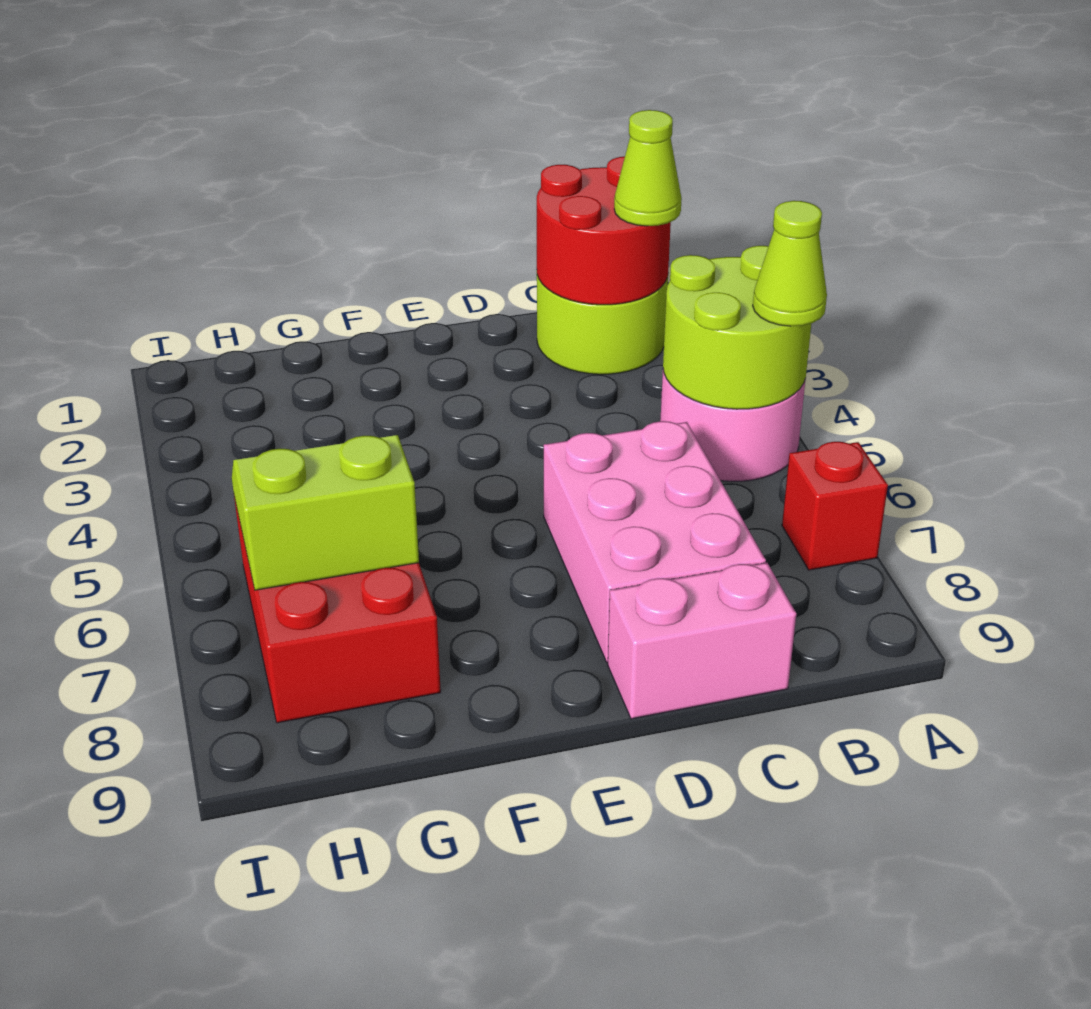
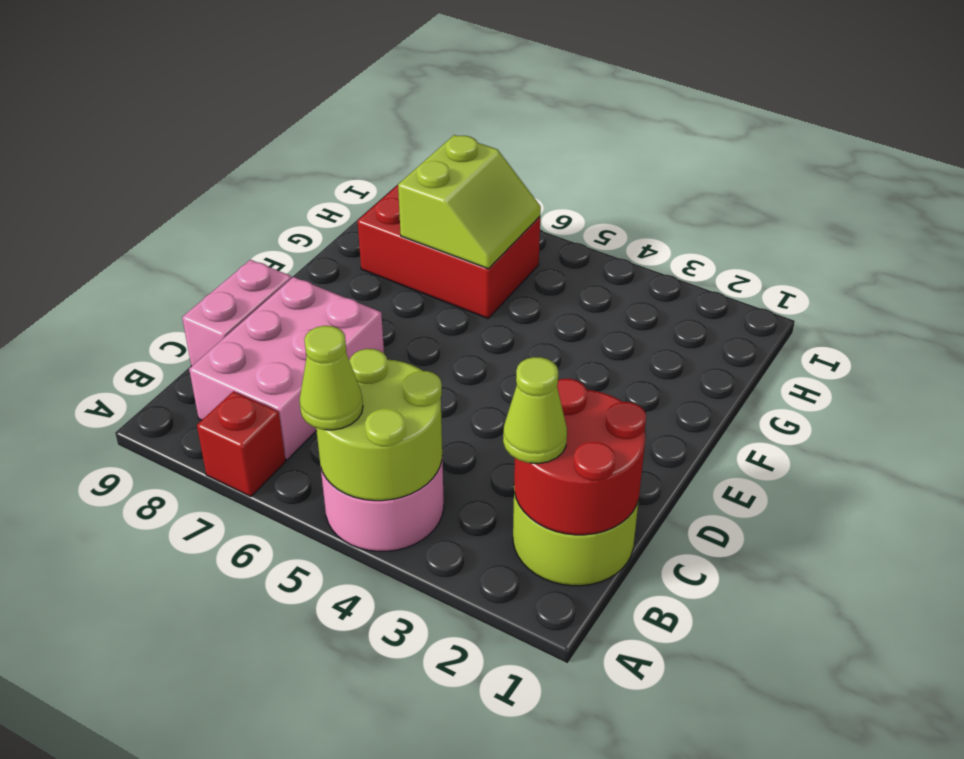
pink 2x3 brick [544,421,766,662] -> pink 2x3 brick turned to [189,277,384,460]

